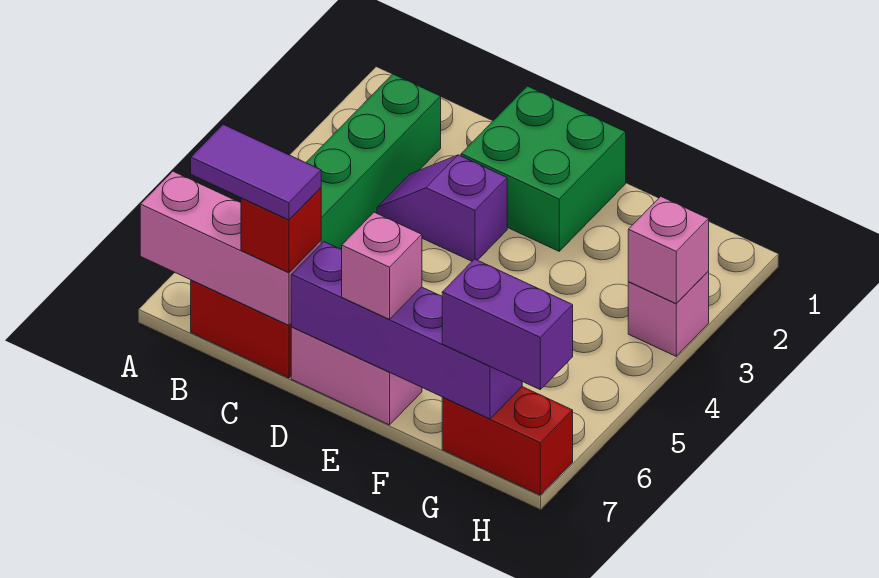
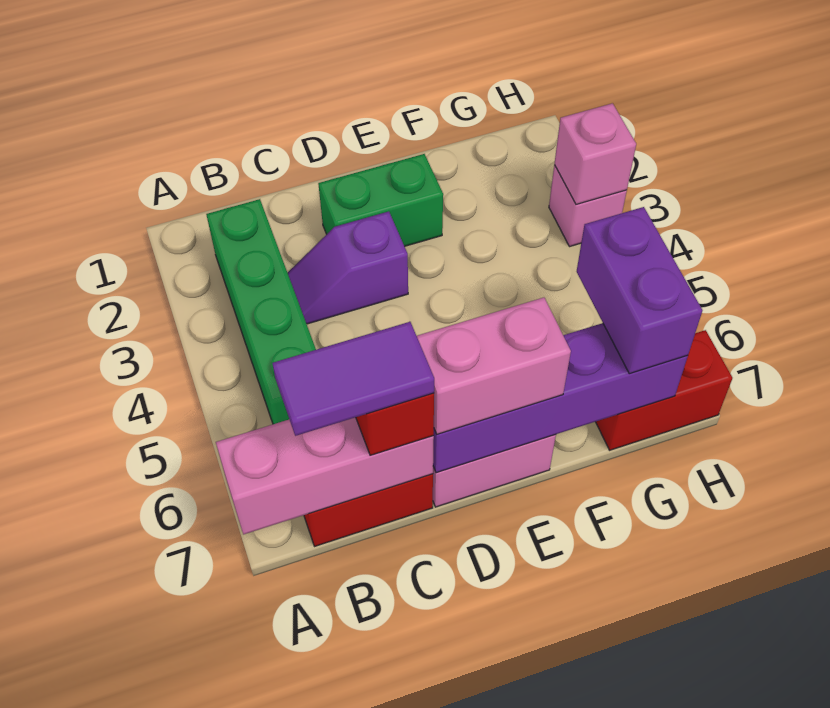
green 2x2 brick [461,86,626,251] -> green 1x2 brick [318,154,443,246]
pink 1x1 brick [342,212,422,319] -> pink 1x2 brick [417,298,571,434]
purple 1x2 brick [442,259,573,389] -> purple 1x2 brick turned to [577,207,702,374]

